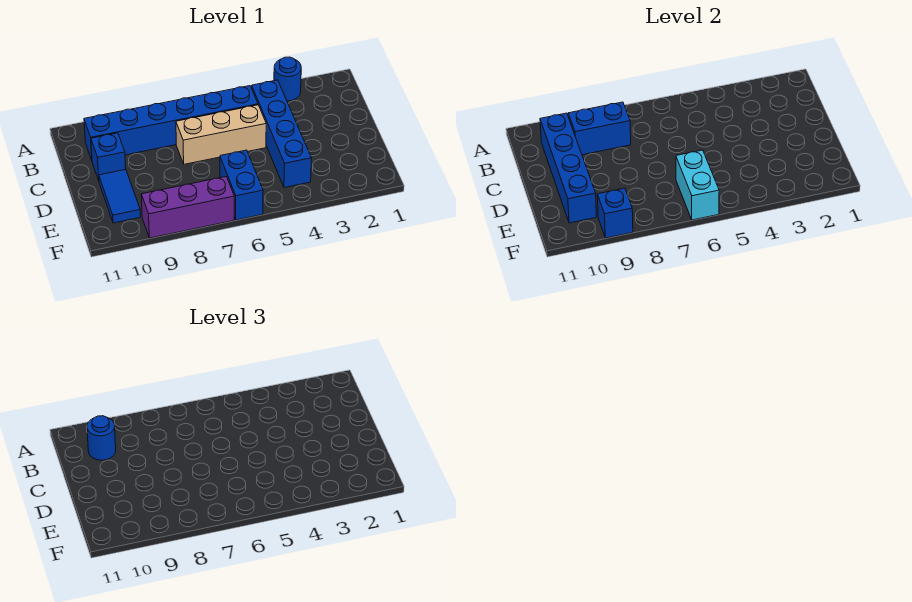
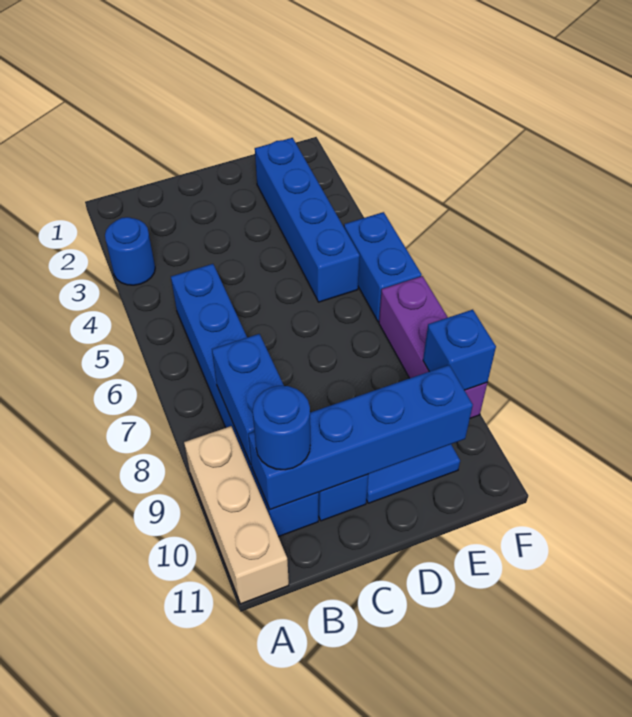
blue 1x4 brick [252,80,311,188] -> blue 1x4 brick turned to [255,138,360,302]
tan 1x3 brick [176,105,266,164] -> tan 1x3 brick moved to [184,426,289,604]
blue 1x2 brick [220,150,263,220] -> blue 1x2 brick turned to [344,212,422,322]
cyan 1x2 brick [676,150,719,220] -> none

